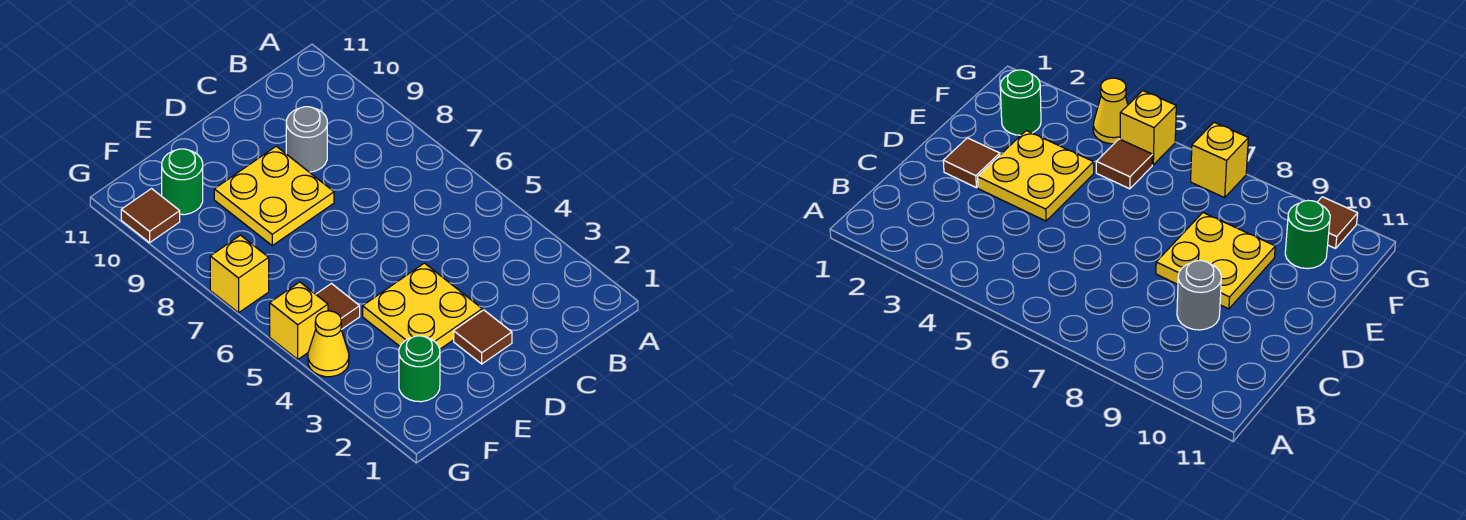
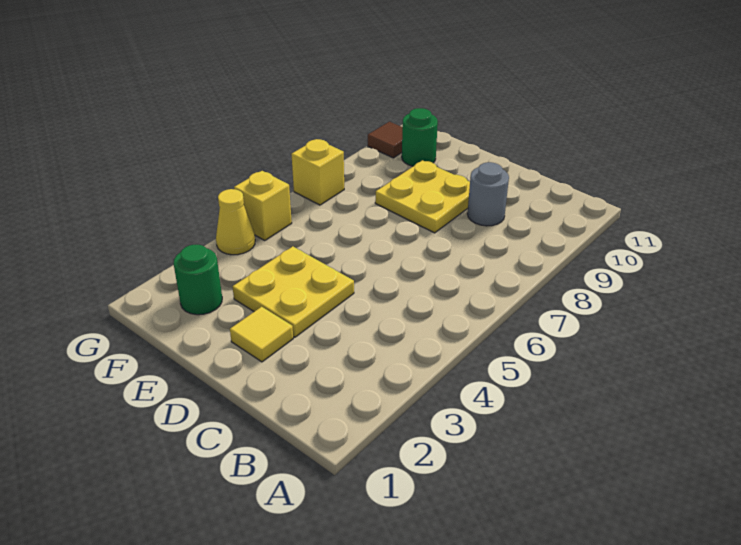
brown 1x1 tile [454,310,512,364] -> yellow 1x1 tile [230,307,293,362]
brown 1x1 tile [316,284,360,330] -> none

